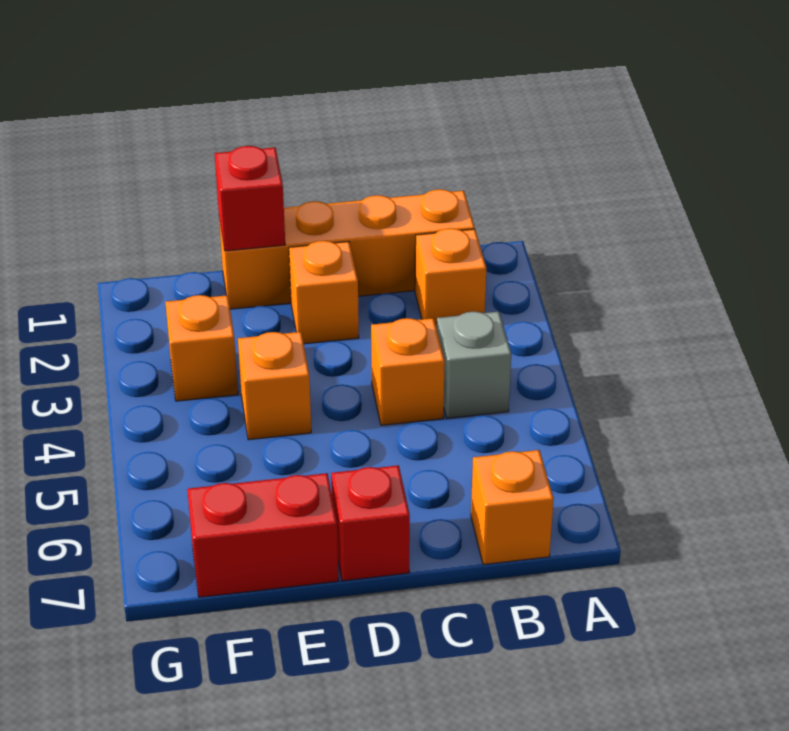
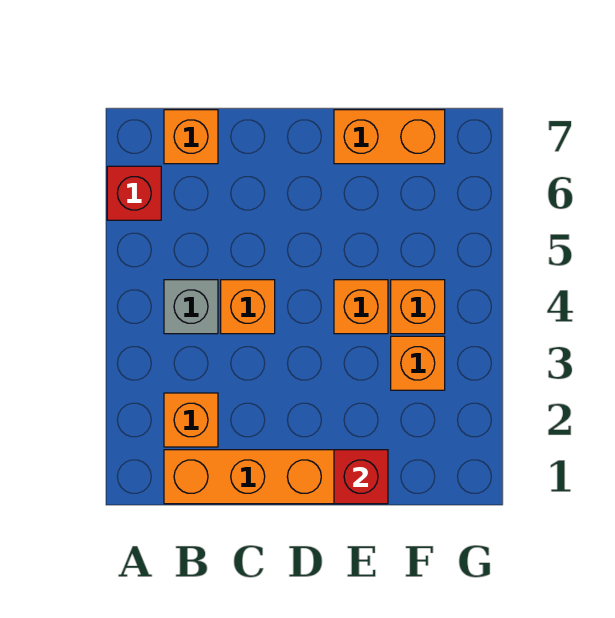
orange 1x1 brick [289,241,359,344] -> orange 1x1 brick moved to [391,280,445,334]
red 1x1 brick [331,465,410,581] -> red 1x1 brick moved to [107,166,161,220]
red 1x2 brick [187,473,338,597] -> orange 1x2 brick [334,110,445,164]

